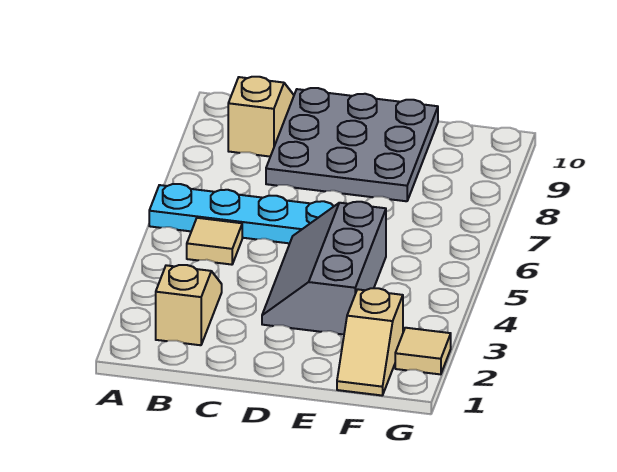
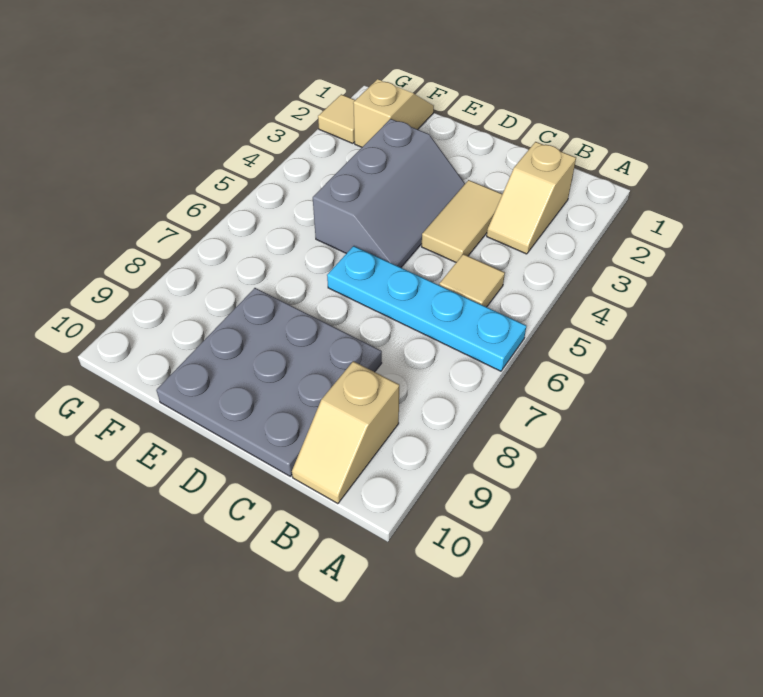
none -> tan 1x2 tile [422,180,502,262]

